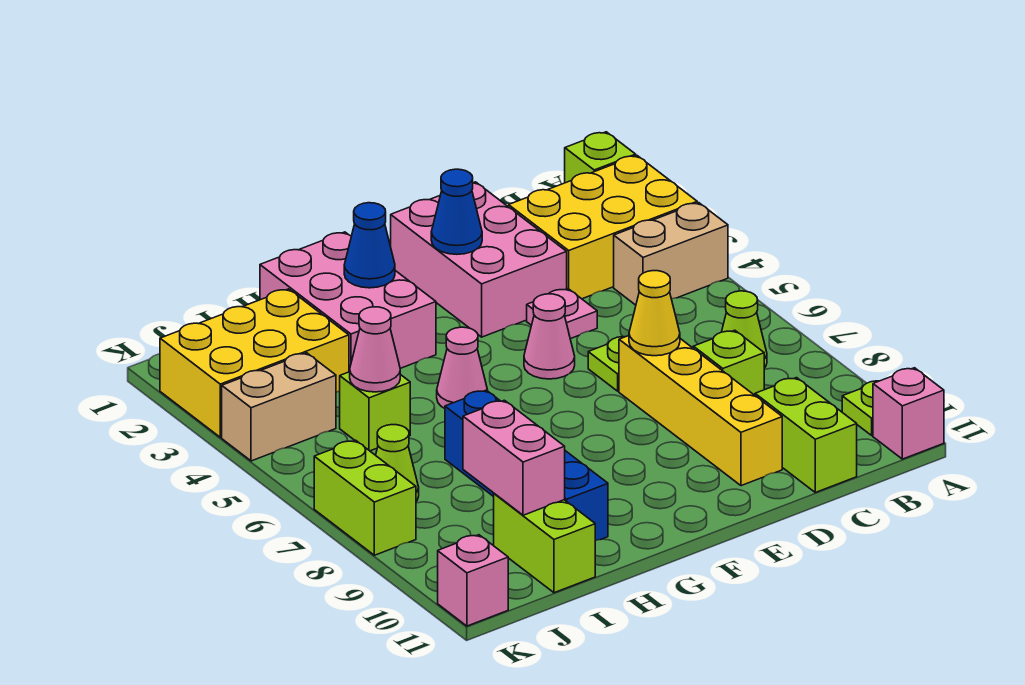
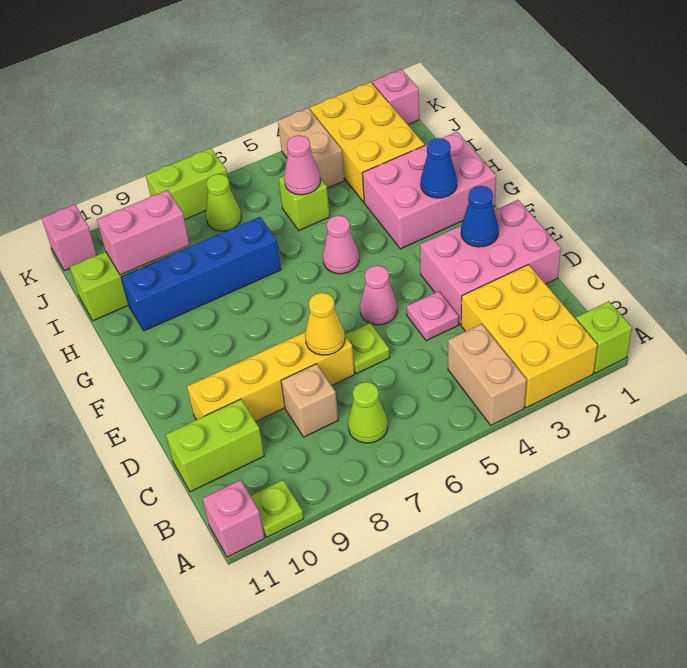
lime 1x1 brick [693,330,764,395] -> tan 1x1 brick [281,364,338,437]
none -> pink 1x1 brick [372,69,419,124]

